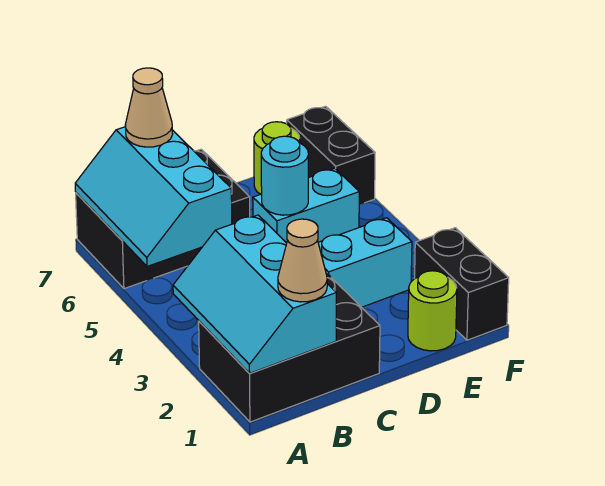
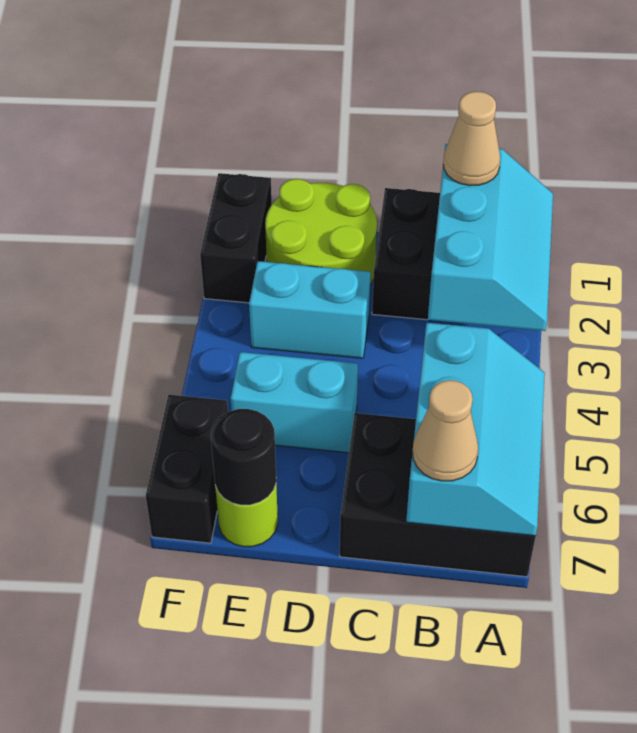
cyan 1x1 round brick [261,136,308,215] -> none
lime 1x1 round brick [408,271,457,351] -> lime 2x2 round brick [265,179,377,285]
none -> black 1x1 round brick [211,409,276,505]

